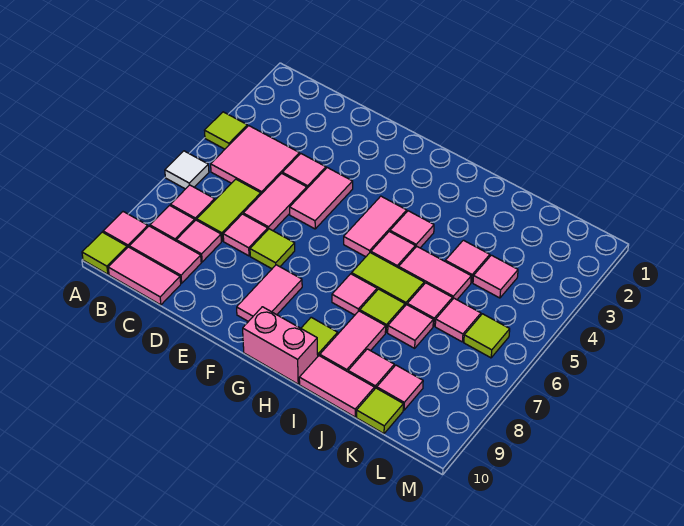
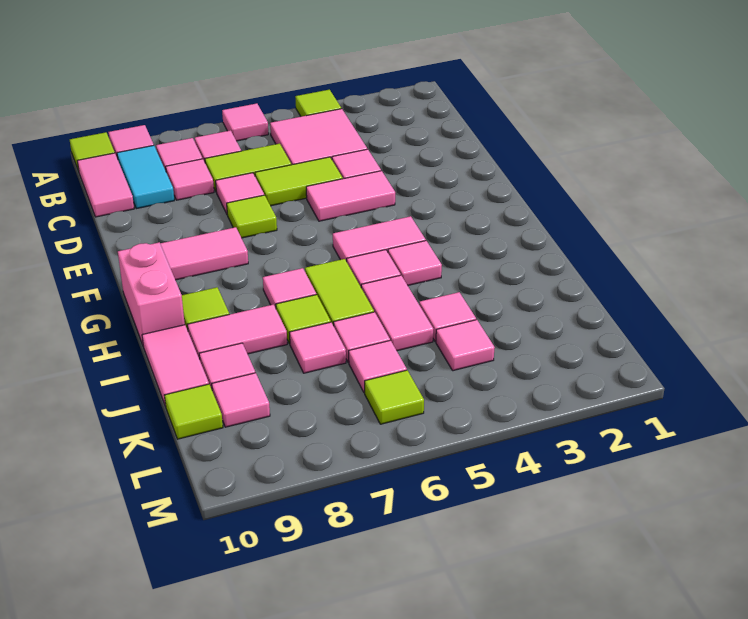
white 1x1 tile [165,151,209,189] -> pink 1x1 tile [222,103,268,141]
pink 1x2 tile [129,226,201,283] -> cyan 1x2 tile [117,145,174,209]
pink 1x2 tile [243,173,307,231] -> lime 1x2 tile [255,157,343,206]

